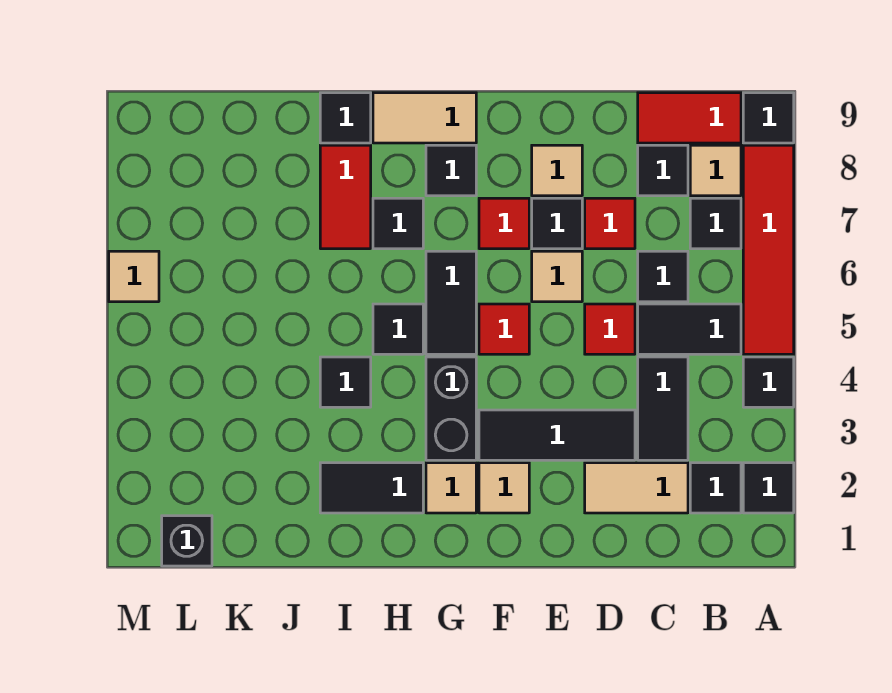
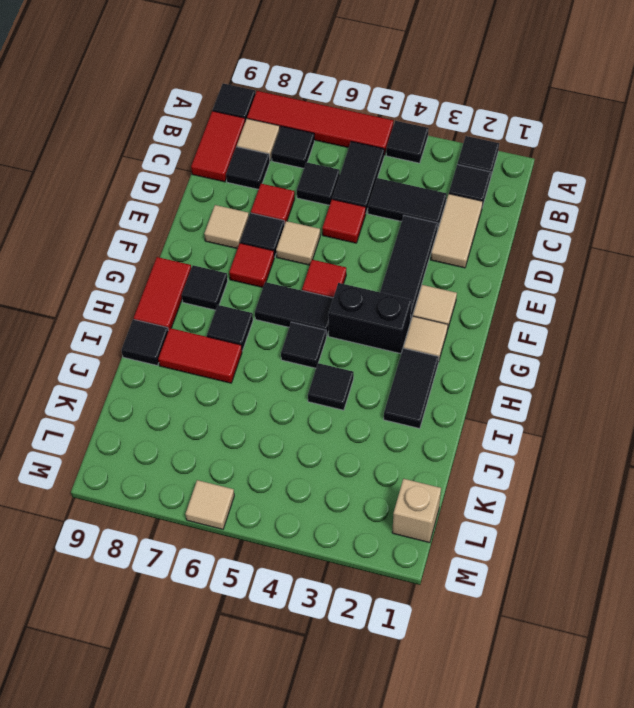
tan 1x2 tile [373,93,476,143] -> red 1x2 tile [134,257,191,330]
black 1x1 brick [162,516,212,566] -> tan 1x1 brick [392,479,441,543]

